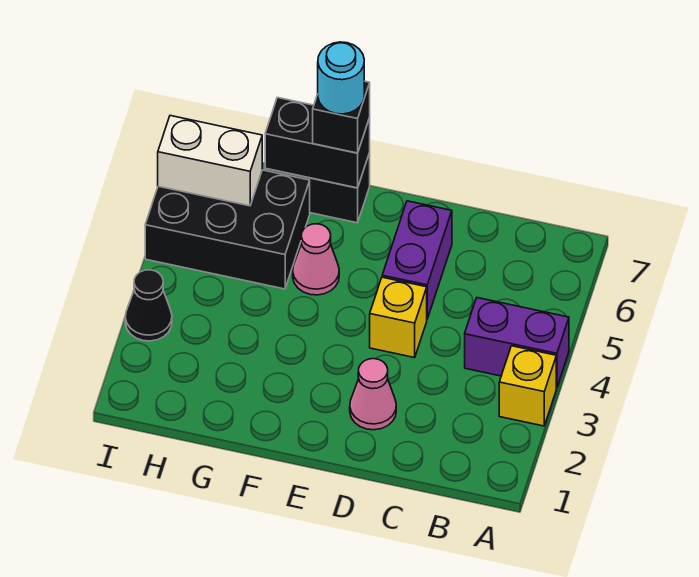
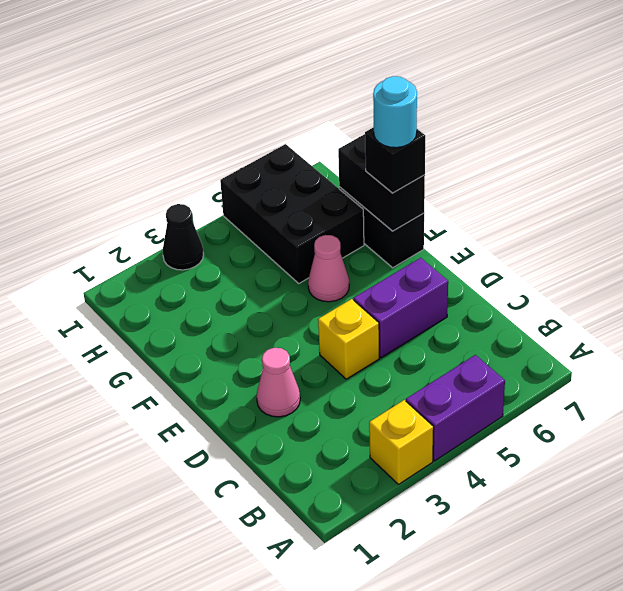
purple 1x2 brick [465,298,569,388] -> purple 1x2 brick turned to [406,355,505,461]
white 1x2 brick [158,116,262,206] -> none

